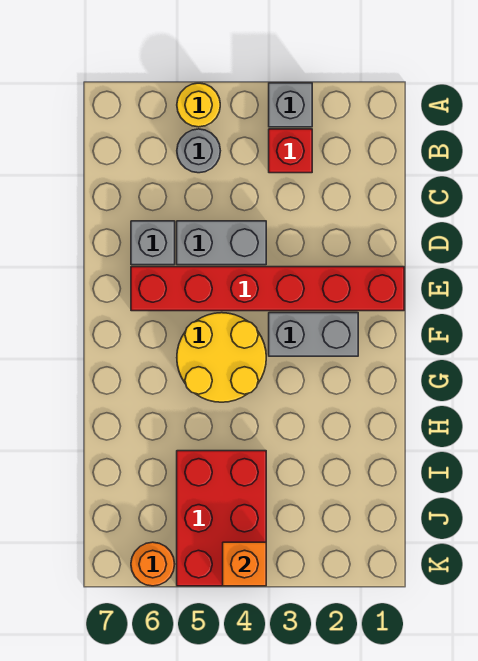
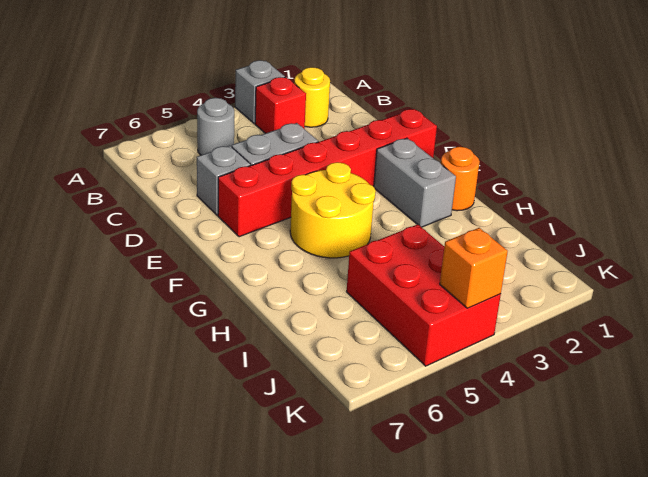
yellow 1x1 round brick [177,83,220,127] -> yellow 1x1 round brick moved to [294,67,330,127]
grey 1x2 brick [269,313,358,356] -> grey 1x2 brick turned to [373,138,456,227]
orange 1x1 round brick [131,542,175,586] -> orange 1x1 round brick moved to [441,147,480,211]

